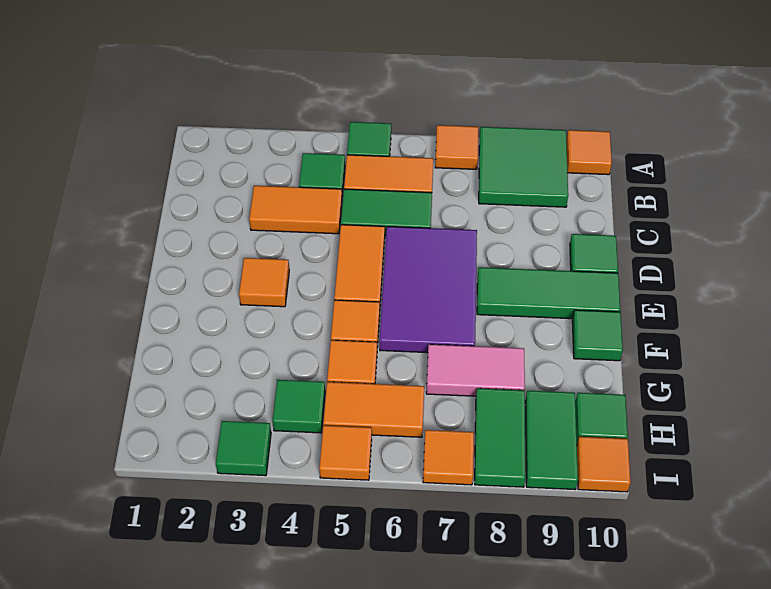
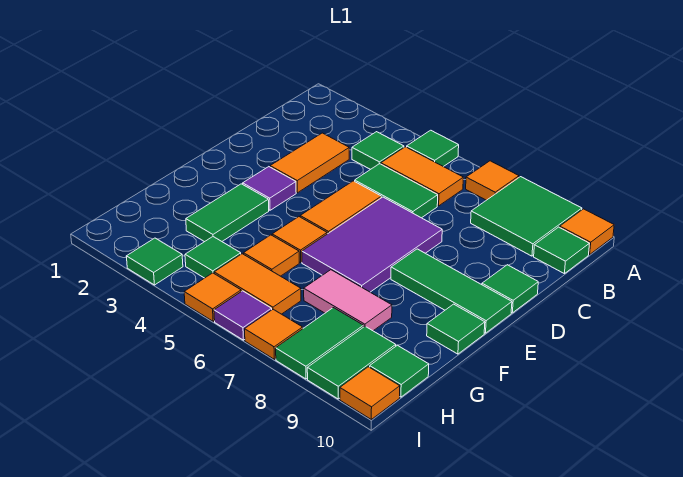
none -> green 1x1 tile [534,227,589,274]
orange 1x2 tile [249,186,342,234] -> orange 1x2 tile turned to [270,133,349,193]
orange 1x1 tile [239,258,289,307] -> purple 1x1 tile [243,167,296,210]
none -> green 1x2 tile [186,184,269,242]
none -> purple 1x1 tile [214,291,272,340]

